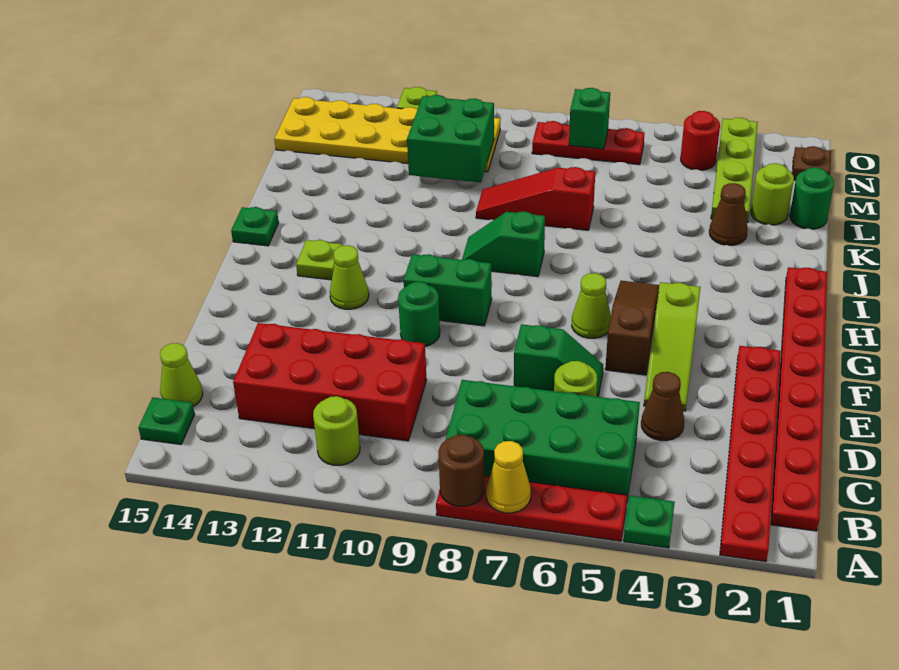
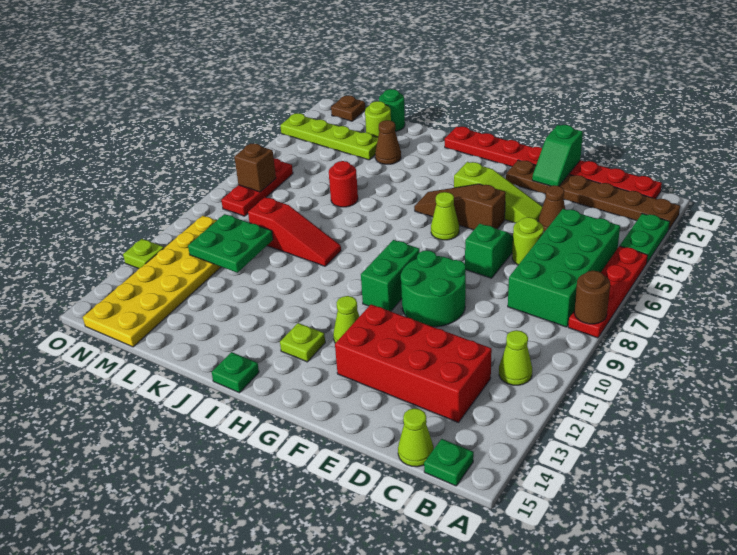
red 1x6 plate [720,346,781,562] -> brown 1x6 plate [506,160,680,229]
green 1x1 plate [624,496,675,548] -> green 1x2 plate [620,214,670,263]
yellow 1x1 cone [486,441,531,513] -> none
lime 1x1 round brick [313,396,360,465] -> lime 1x1 cone [499,330,532,385]
red 2x4 brick [233,323,427,441] -> red 2x4 brick turned to [335,304,492,423]
green 1x1 round brick [398,282,440,346] -> green 2x2 round brick [401,250,466,327]
green 1x2 slope [462,212,545,277] -> green 1x2 slope moved to [532,125,583,186]
red 1x3 slope [476,167,595,230] -> red 1x3 slope turned to [248,197,341,266]
green 2x2 brick [407,95,494,183] -> green 2x2 plate [188,214,273,273]
red 1x1 round brick [681,111,720,170] -> red 1x1 round brick moved to [329,161,358,207]
green 1x1 brick [569,88,610,149] -> brown 1x1 brick [234,143,276,192]

